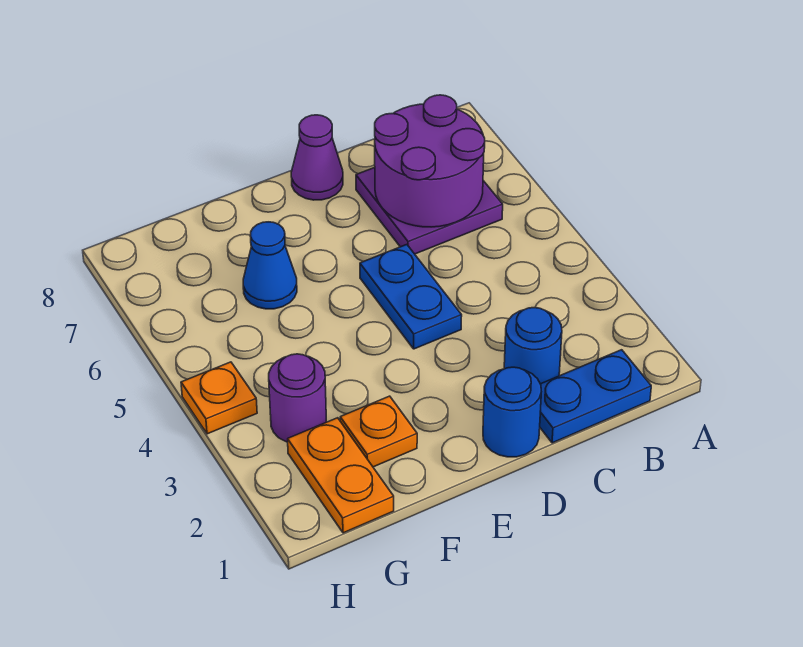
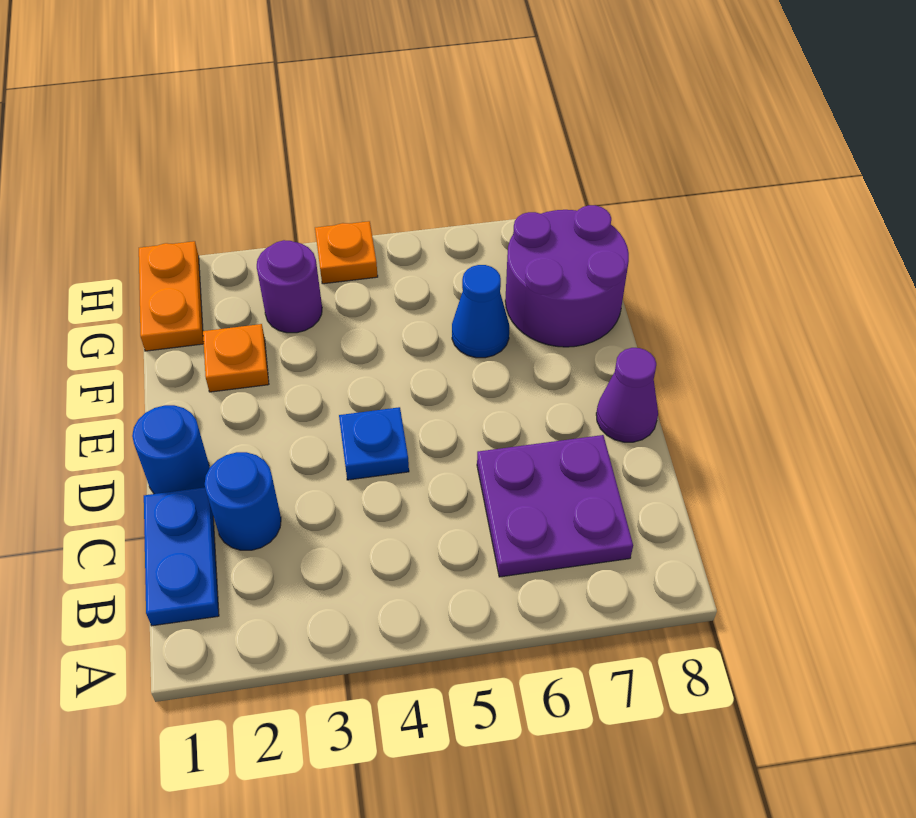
purple 2x2 round brick [375,95,485,227] -> purple 2x2 round brick moved to [505,205,629,347]
blue 1x2 plate [360,245,462,349] -> blue 1x1 plate [339,407,409,480]
orange 1x2 plate [288,418,394,533] -> orange 1x2 plate turned to [139,241,204,351]

